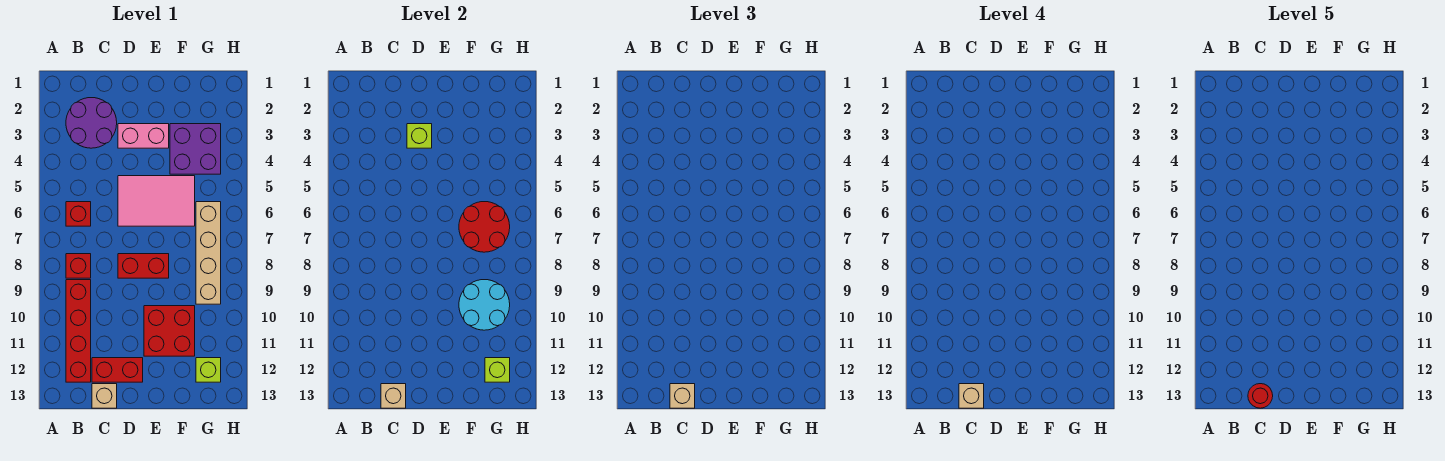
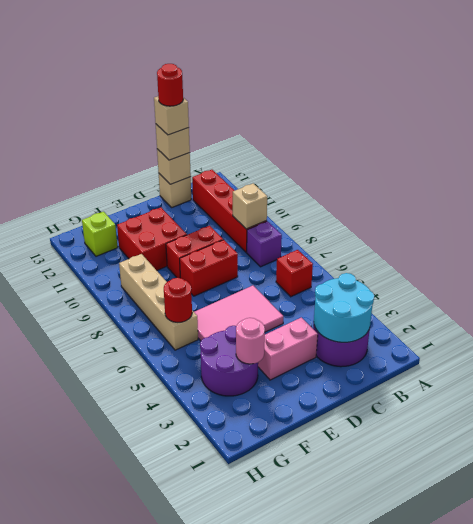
red 1x1 brick [66,254,91,278] -> purple 1x1 brick [247,221,282,267]
none -> tan 1x1 brick [233,183,267,229]
red 1x2 brick [92,358,143,382] -> red 1x2 brick moved to [166,226,223,278]
lime 1x1 brick [407,124,432,148] -> none
purple 2x2 brick [170,124,221,174] -> purple 2x2 round brick [200,326,258,396]
none -> pink 1x1 round brick [236,318,265,364]
red 2x2 round brick [459,202,510,252] -> red 1x1 round brick [164,278,192,322]
cyan 2x2 round brick [459,280,510,330] -> cyan 2x2 round brick moved to [314,273,374,342]
lime 1x1 brick [485,358,510,382] -> none

